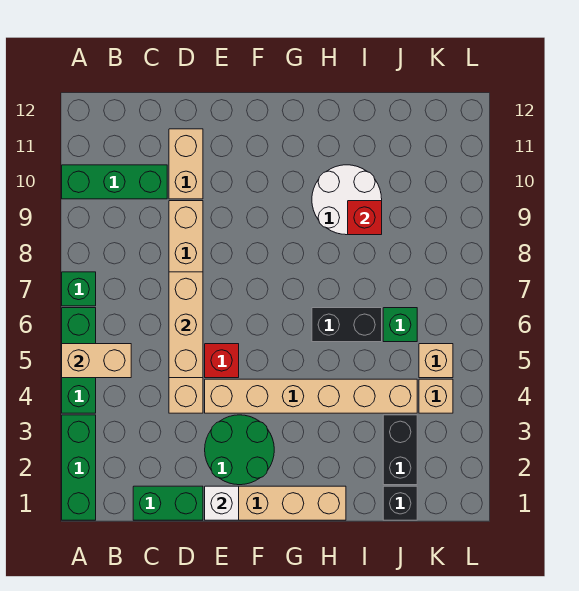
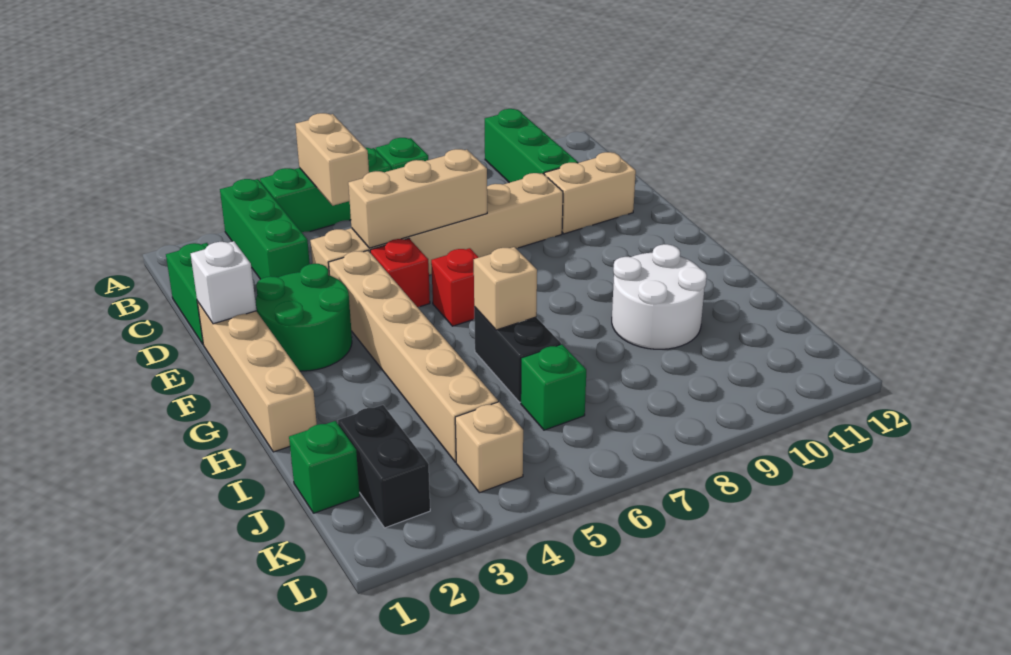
green 1x3 brick [62,415,96,520] -> green 1x3 brick turned to [220,179,310,279]
red 1x1 brick [348,201,382,235] -> red 1x1 brick moved to [431,248,479,326]
black 1x1 brick [383,486,417,520] -> green 1x1 brick [289,421,360,513]
black 1x2 brick [383,415,417,485] -> black 1x2 brick turned to [338,405,430,528]
tan 1x1 brick [419,344,453,378] -> tan 1x1 brick moved to [474,247,537,330]

